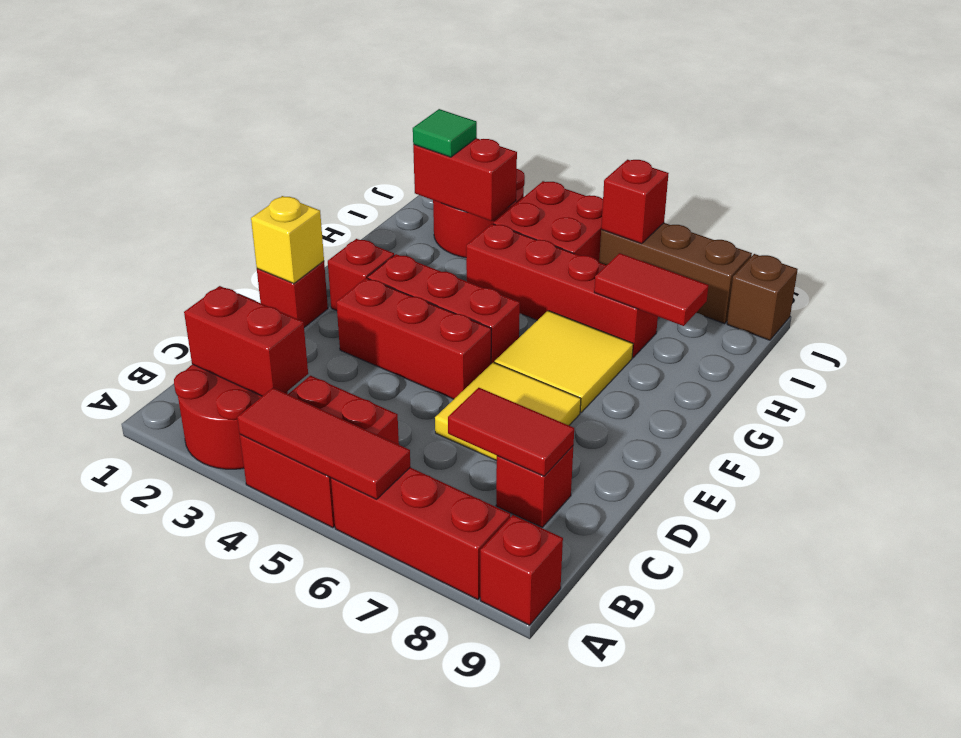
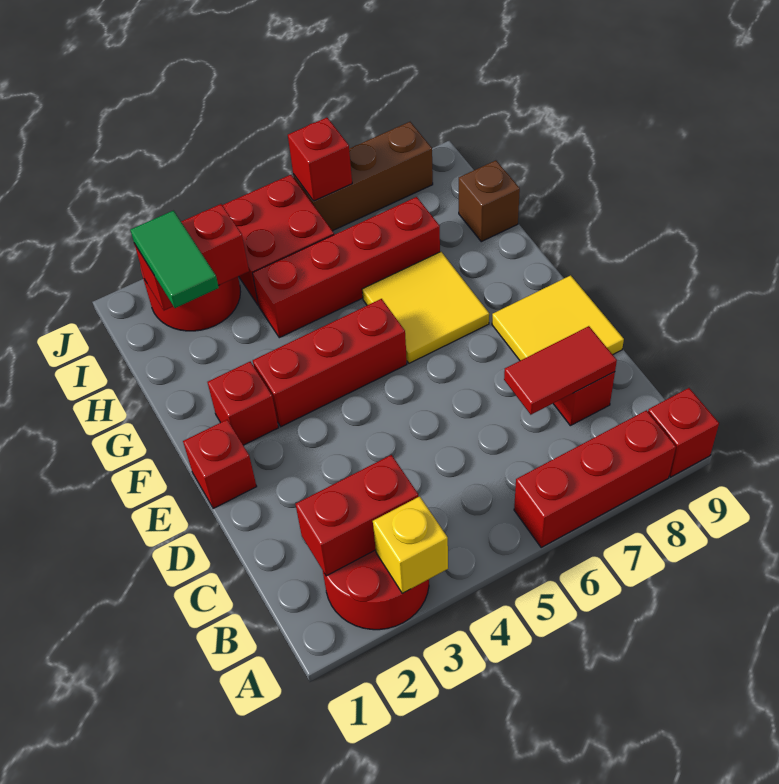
red 2x2 brick [240,376,399,528] -> none
red 1x3 tile [237,388,410,499] -> none
yellow 2x2 tile [435,362,581,461] -> yellow 2x2 tile moved to [492,275,624,361]
yellow 1x1 brick [251,196,324,284] -> yellow 1x1 brick moved to [373,496,448,593]
red 1x3 brick [336,278,491,399] -> none
red 1x2 tile [594,253,709,326] -> none
green 1x1 tile [413,109,477,157] -> green 1x2 tile [130,211,219,308]
brown 1x1 brick [727,254,798,340] -> brown 1x1 brick moved to [459,160,520,242]

